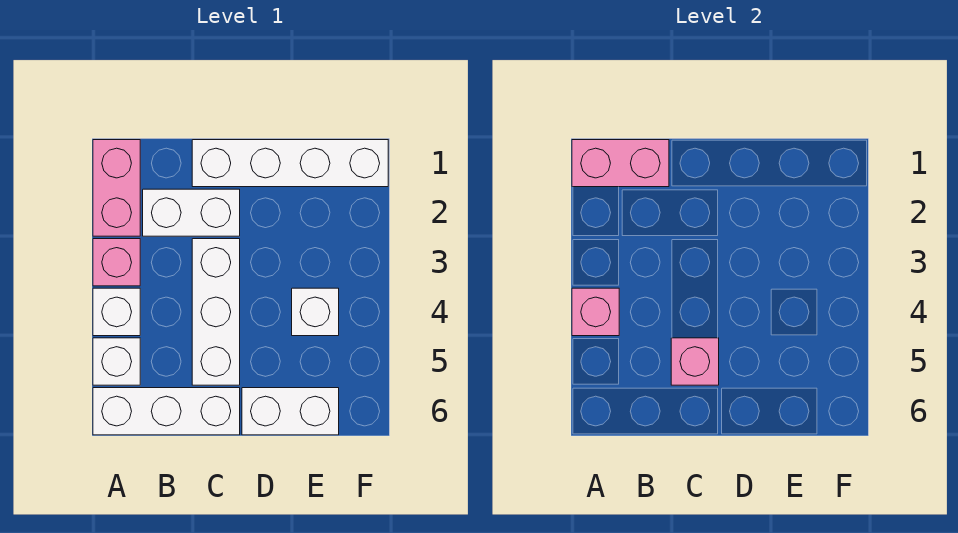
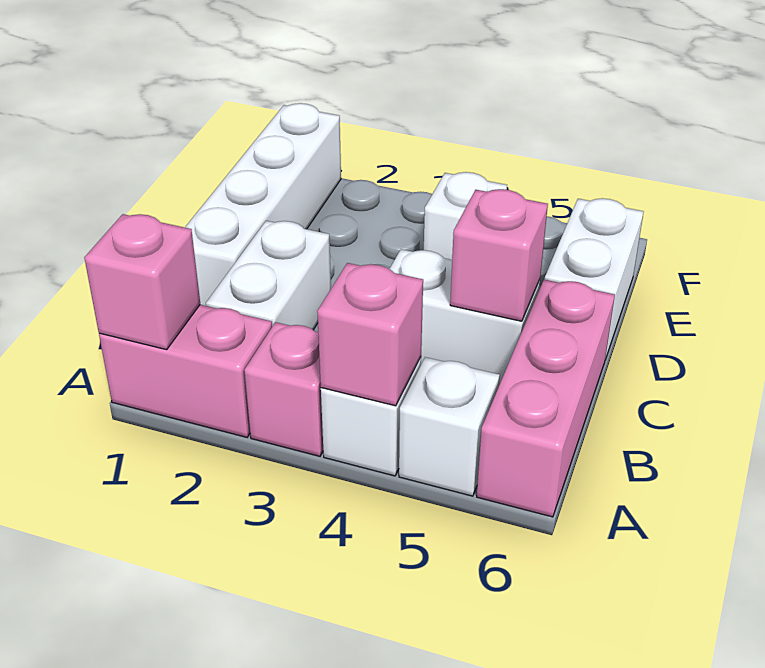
pink 1x2 brick [572,140,669,187] -> pink 1x1 brick [84,214,200,350]
white 1x3 brick [93,388,240,435] -> pink 1x3 brick [477,280,615,517]
white 1x3 brick [192,239,240,385] -> white 1x2 brick [390,249,540,385]

